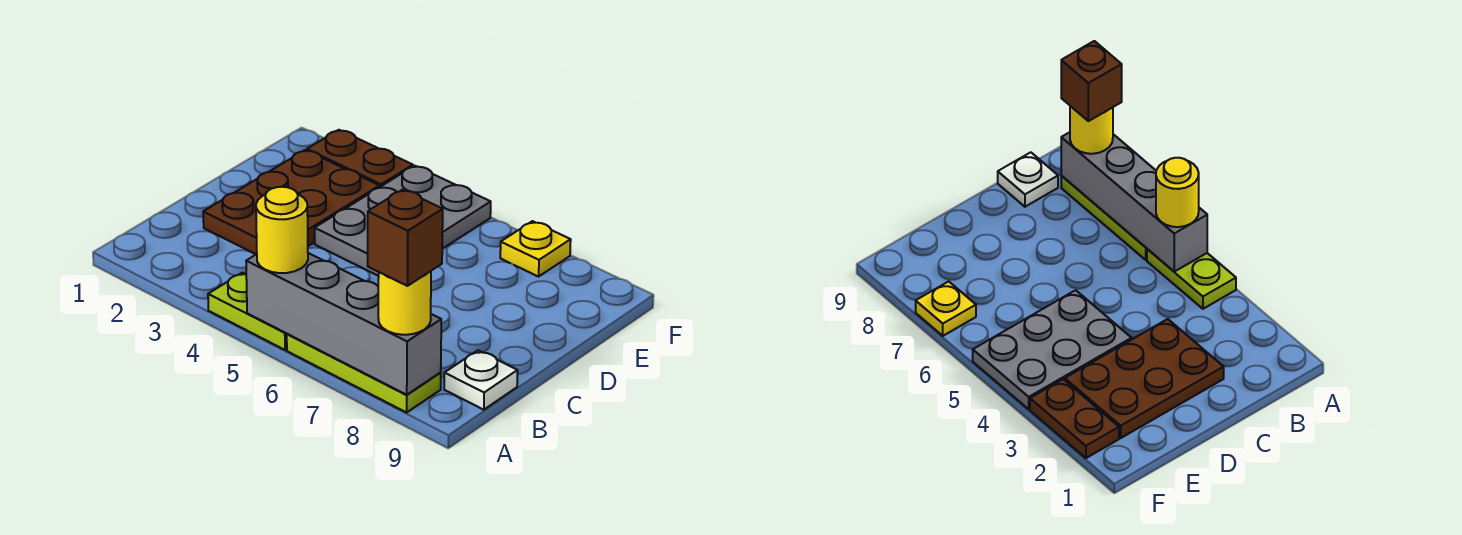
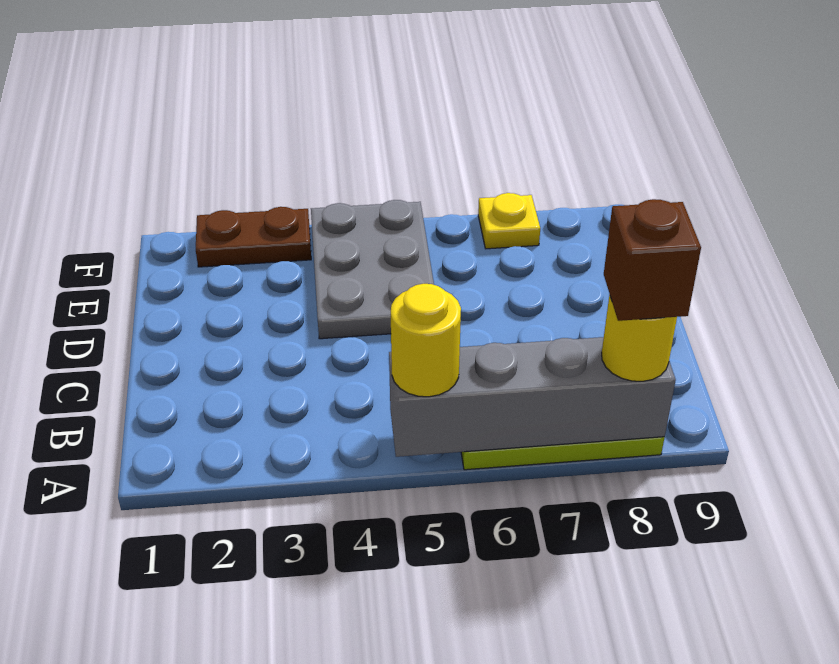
lime 1x2 plate [208,273,287,350] -> none
white 1x1 plate [444,350,518,410] -> none
brown 2x3 plate [203,150,379,254] -> none

